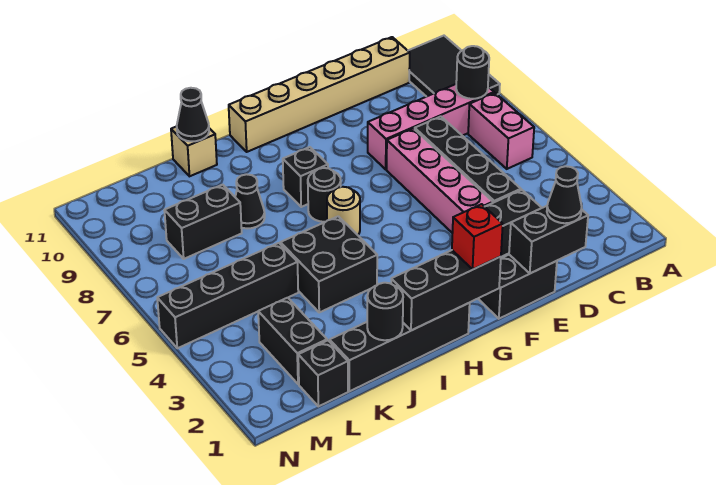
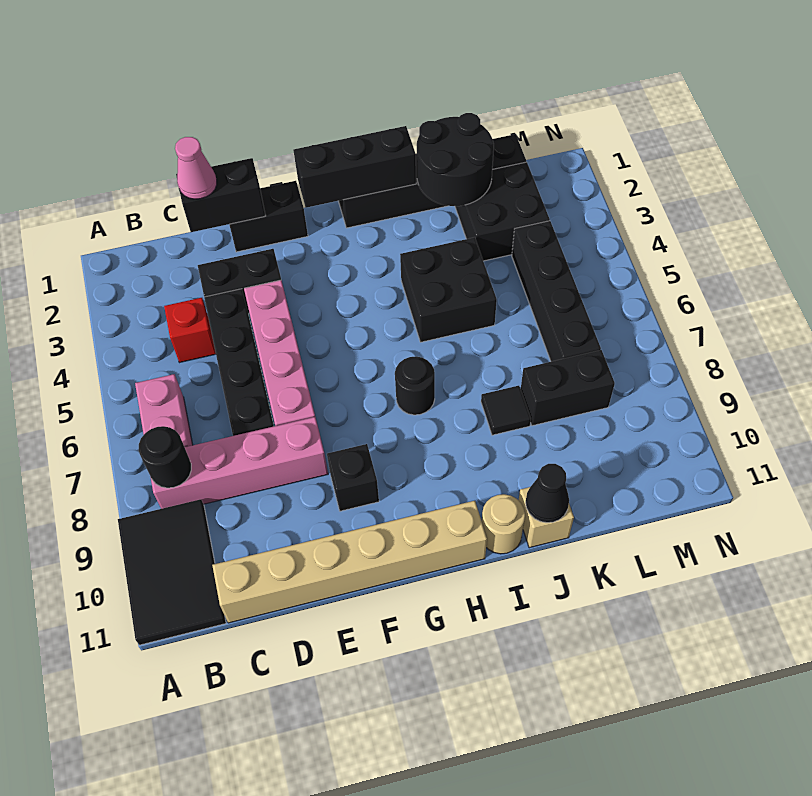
black 1x1 cone [547,166,582,223] -> pink 1x1 cone [175,137,217,199]
red 1x1 brick [452,204,503,269] -> red 1x1 brick moved to [164,298,216,363]
tan 1x1 round brick [327,187,360,235] -> tan 1x1 round brick moved to [482,494,525,554]
black 1x1 brick [283,147,328,207] -> black 1x1 brick moved to [327,444,379,511]
black 1x1 round brick [367,283,403,340] -> black 2x2 round brick [417,113,494,206]
black 1x1 cone [235,174,265,229] -> black 1x1 tile [481,386,531,435]
black 1x4 brick [157,243,298,348] -> black 1x4 brick turned to [512,221,601,362]
black 1x2 brick [258,298,327,384] -> black 2x2 brick [455,162,550,261]

